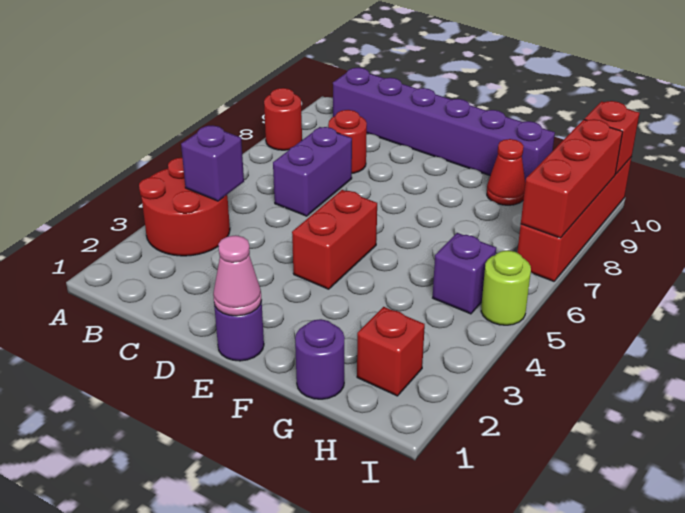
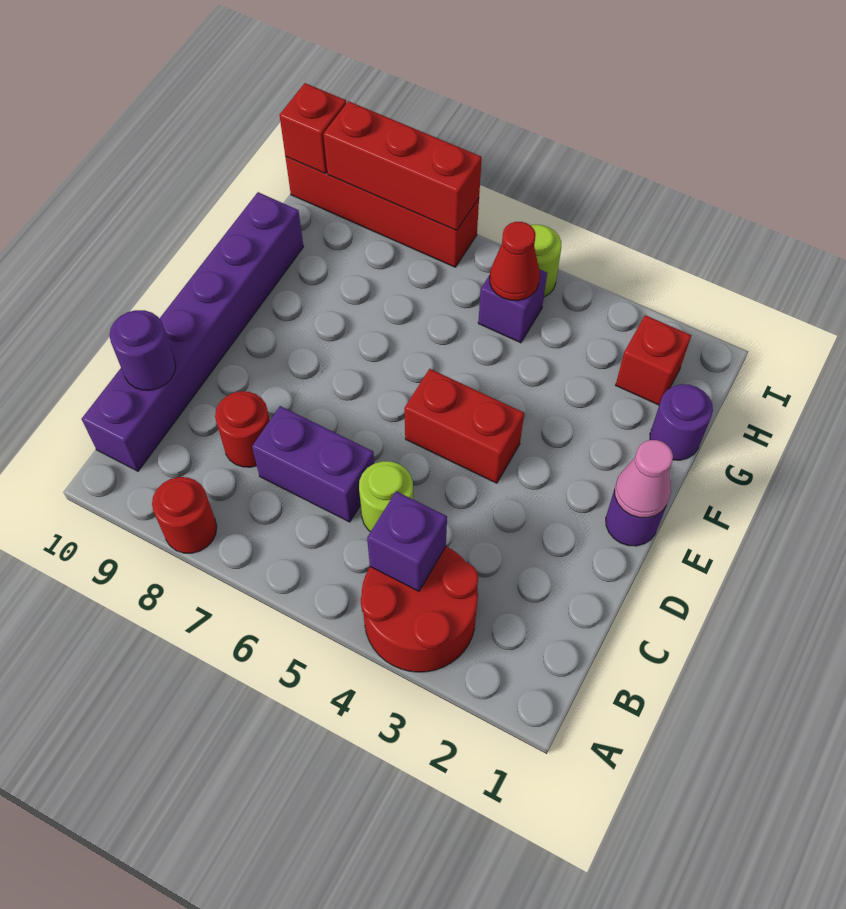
none -> lime 1x1 round brick [359,461,413,532]
none -> purple 1x1 round brick [109,310,176,390]
red 1x1 cone [487,139,525,205] -> red 1x1 cone moved to [490,222,540,301]

